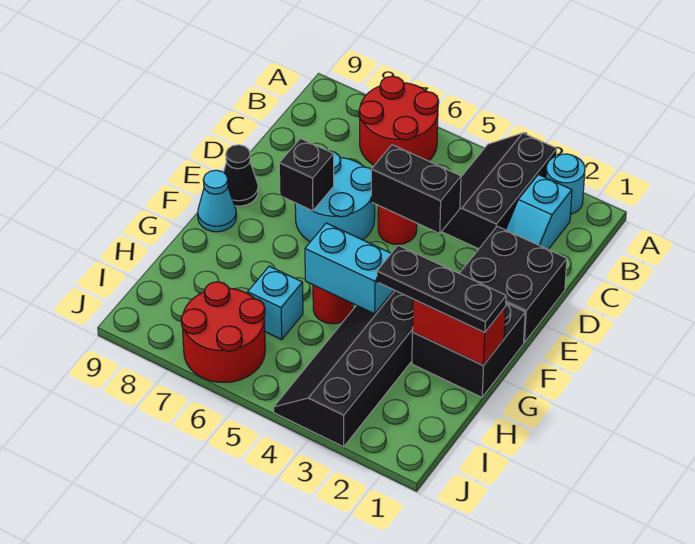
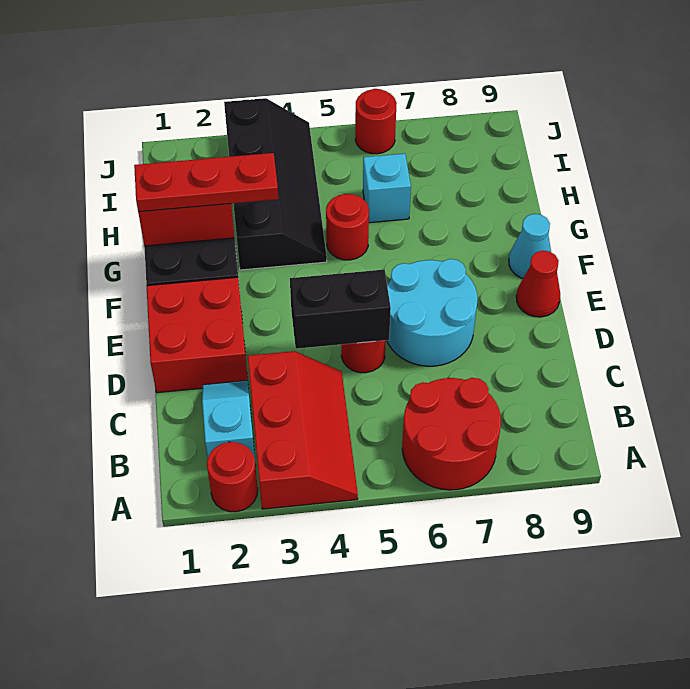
cyan 1x1 round brick [546,154,585,214] -> red 1x1 round brick [207,442,258,512]
black 2x3 slope [442,133,557,249] -> red 2x3 slope [248,351,358,509]
black 2x2 brick [459,226,567,343] -> red 2x2 brick [147,277,248,393]
black 1x1 brick [279,138,334,211] -> none
black 1x1 cone [224,145,258,206] -> red 1x1 cone [516,251,560,317]
black 1x3 plate [377,245,506,333] -> red 1x3 plate [134,153,278,212]
cyan 1x2 brick [305,223,394,314] -> none
red 2x2 round brick [181,282,265,382] -> red 1x1 round brick [355,89,397,154]

